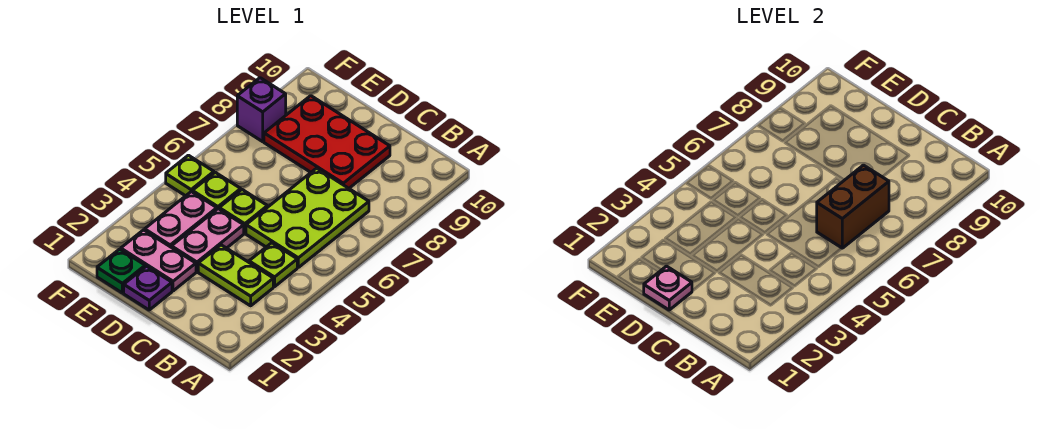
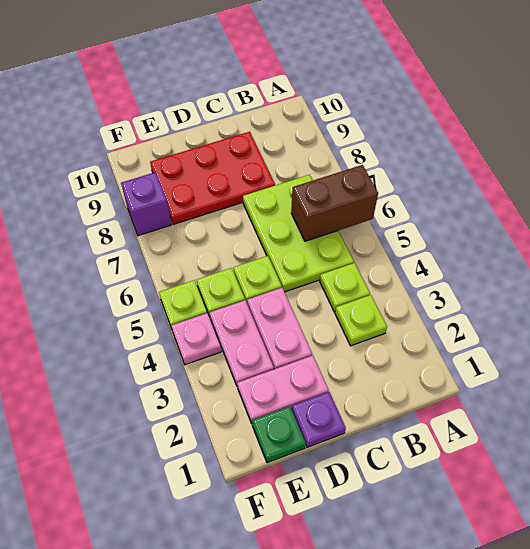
lime 1x2 plate [198,245,273,306] -> lime 1x1 plate [335,295,387,346]
brown 1x2 brick [817,165,889,248] -> brown 1x2 brick turned to [291,165,378,241]
pink 1x1 plate [644,266,692,310] -> pink 1x1 plate moved to [171,313,221,365]

